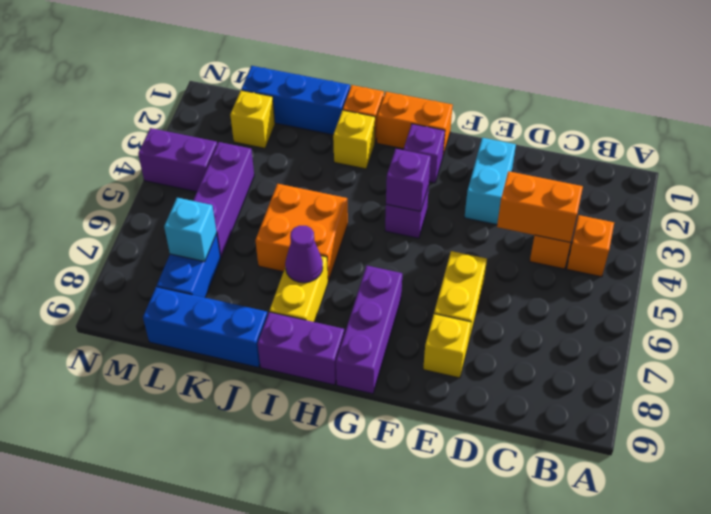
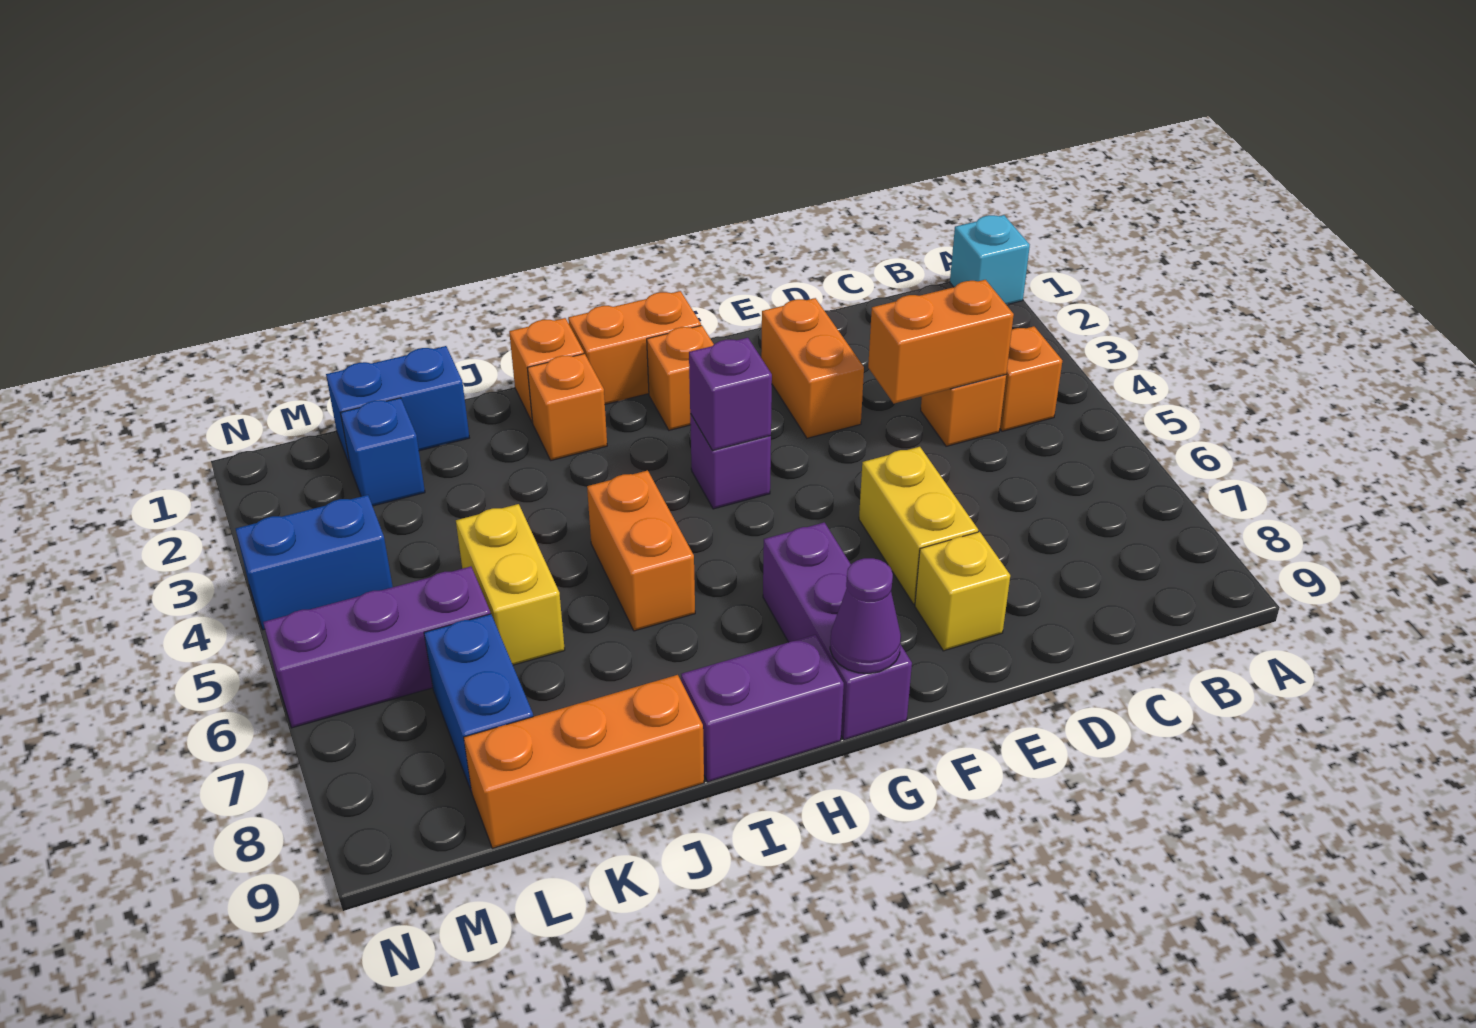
cyan 1x2 brick [464,138,516,225] -> orange 1x2 brick [761,298,864,438]
purple 1x1 brick [404,124,445,183] -> orange 1x1 brick [647,325,714,430]
yellow 1x1 brick [333,110,375,169] -> orange 1x1 brick [528,354,607,460]
orange 2x2 brick [255,184,348,281] -> orange 1x2 brick [587,470,695,631]
yellow 1x2 brick [270,256,328,322] -> yellow 1x2 brick moved to [456,504,565,665]
purple 1x1 cone [285,226,323,283] -> purple 1x1 cone moved to [830,558,901,674]
blue 1x3 brick [241,66,350,135] -> blue 1x2 brick [326,346,469,466]
blue 1x3 brick [143,287,268,367] -> orange 1x3 brick [464,675,704,848]
yellow 1x1 brick [230,90,275,148] -> blue 1x1 brick [341,398,425,506]
purple 1x3 brick [193,142,254,258] -> purple 1x3 brick turned to [263,567,490,728]
cyan 1x1 brick [164,198,217,262] -> cyan 1x1 brick moved to [950,215,1030,305]
purple 1x2 brick [138,128,217,192] -> blue 1x2 brick [236,495,393,630]

